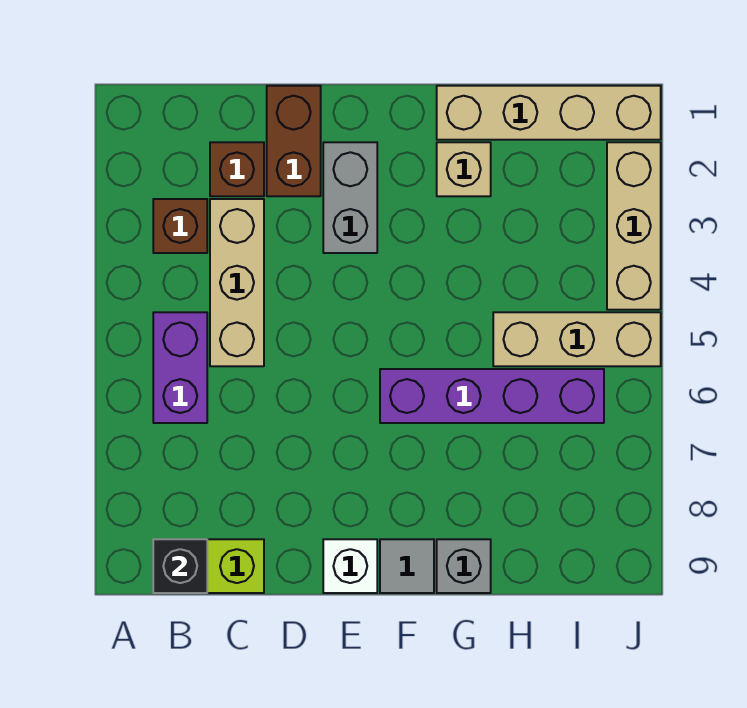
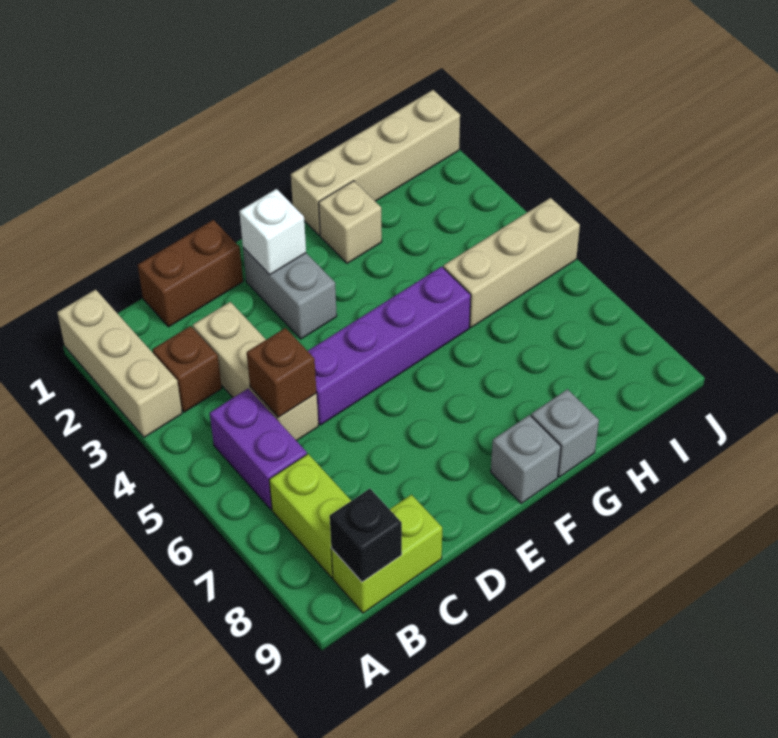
none -> lime 1x2 brick [269,454,351,578]
brown 1x1 brick [210,142,264,196] -> brown 1x1 brick moved to [247,328,316,417]
brown 1x2 brick [267,86,321,196] -> brown 1x2 brick turned to [138,220,243,327]
white 1x1 brick [323,539,377,593] -> white 1x1 brick moved to [239,189,306,275]
purple 1x4 brick [380,369,604,423] -> purple 1x4 brick moved to [308,266,471,425]
grey 1x1 tile [380,539,434,593] -> grey 1x1 brick [491,415,561,503]
tan 1x3 brick [607,142,661,310] -> tan 1x3 brick moved to [57,289,182,437]

